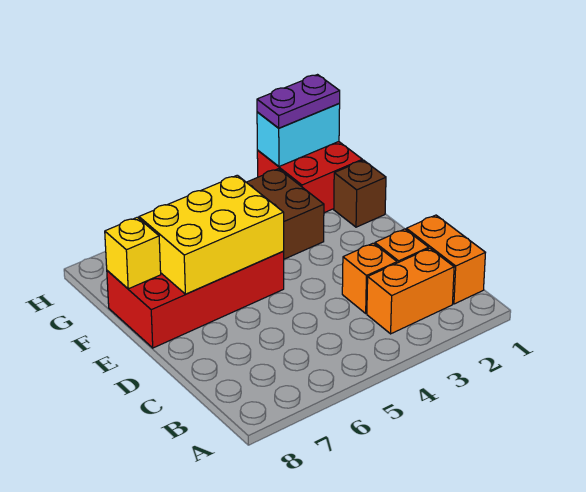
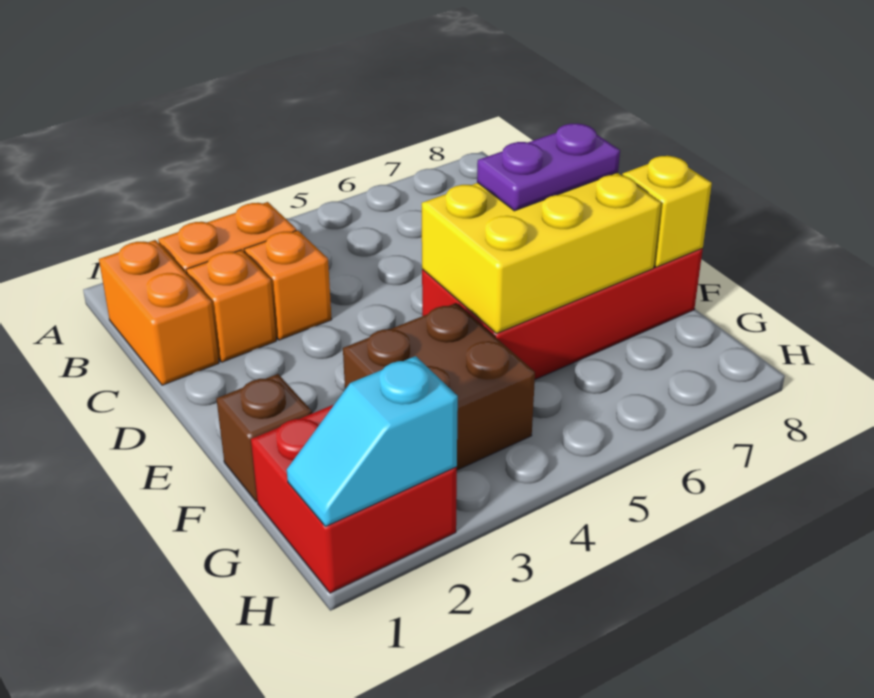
cyan 1x2 brick [257,104,340,166] -> cyan 1x2 slope [287,356,458,527]
purple 1x2 plate [257,75,340,128] -> purple 1x2 plate moved to [477,124,620,211]

